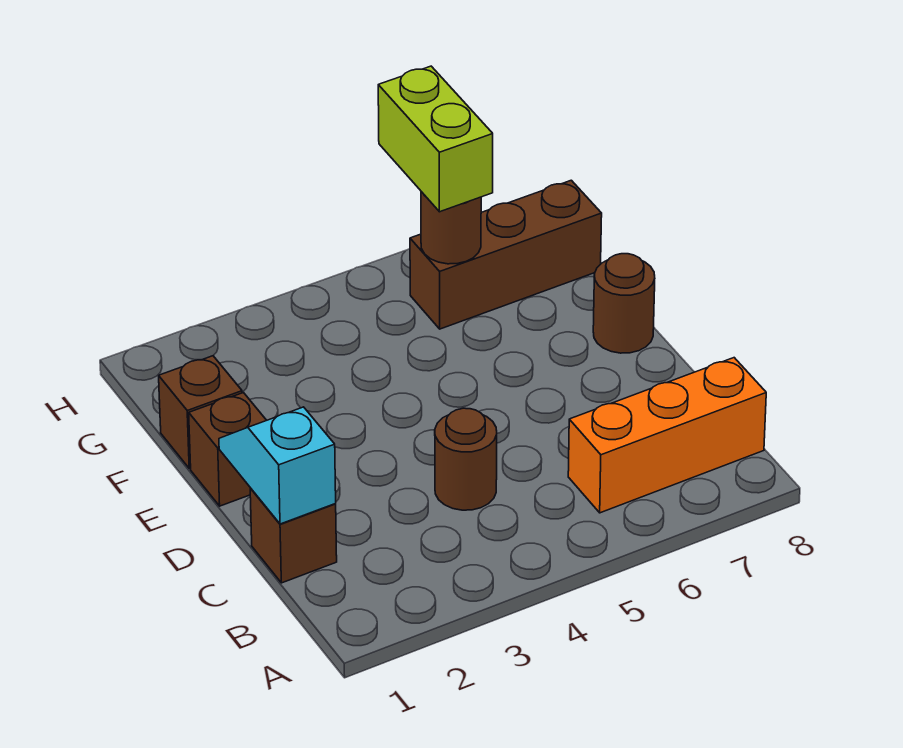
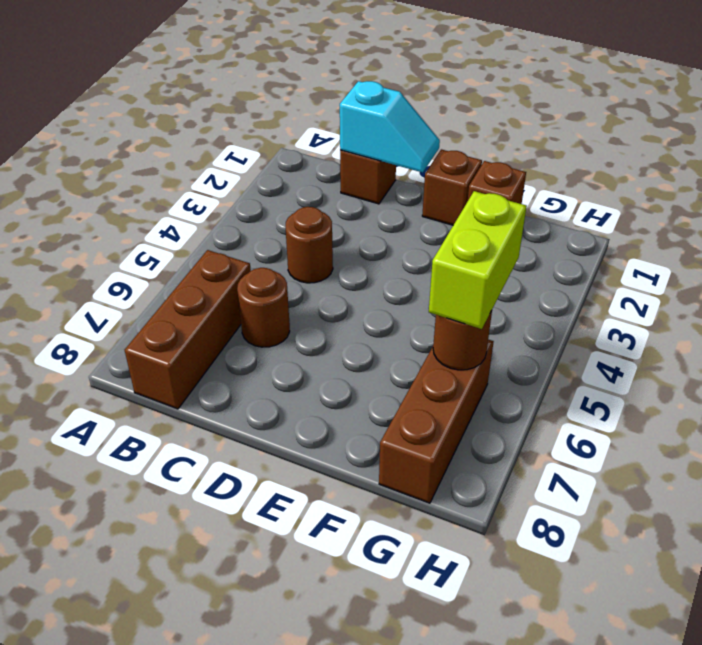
orange 1x3 brick [568,358,766,513] -> brown 1x3 brick [125,250,251,409]
brown 1x1 round brick [593,254,655,353] -> brown 1x1 round brick moved to [237,268,290,347]
lime 1x2 brick [378,66,493,212] -> lime 1x2 brick turned to [429,191,527,329]

